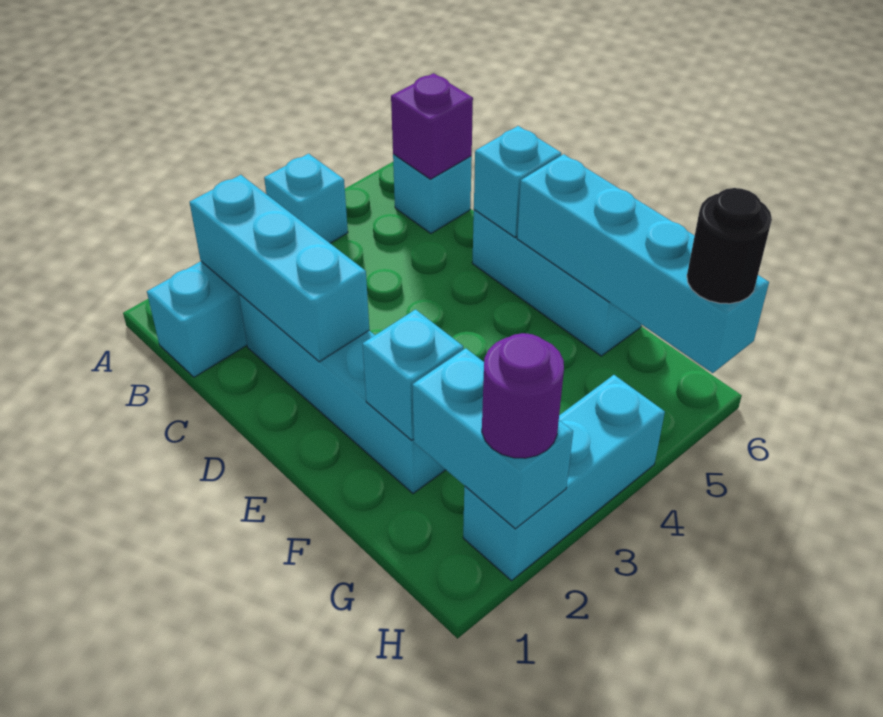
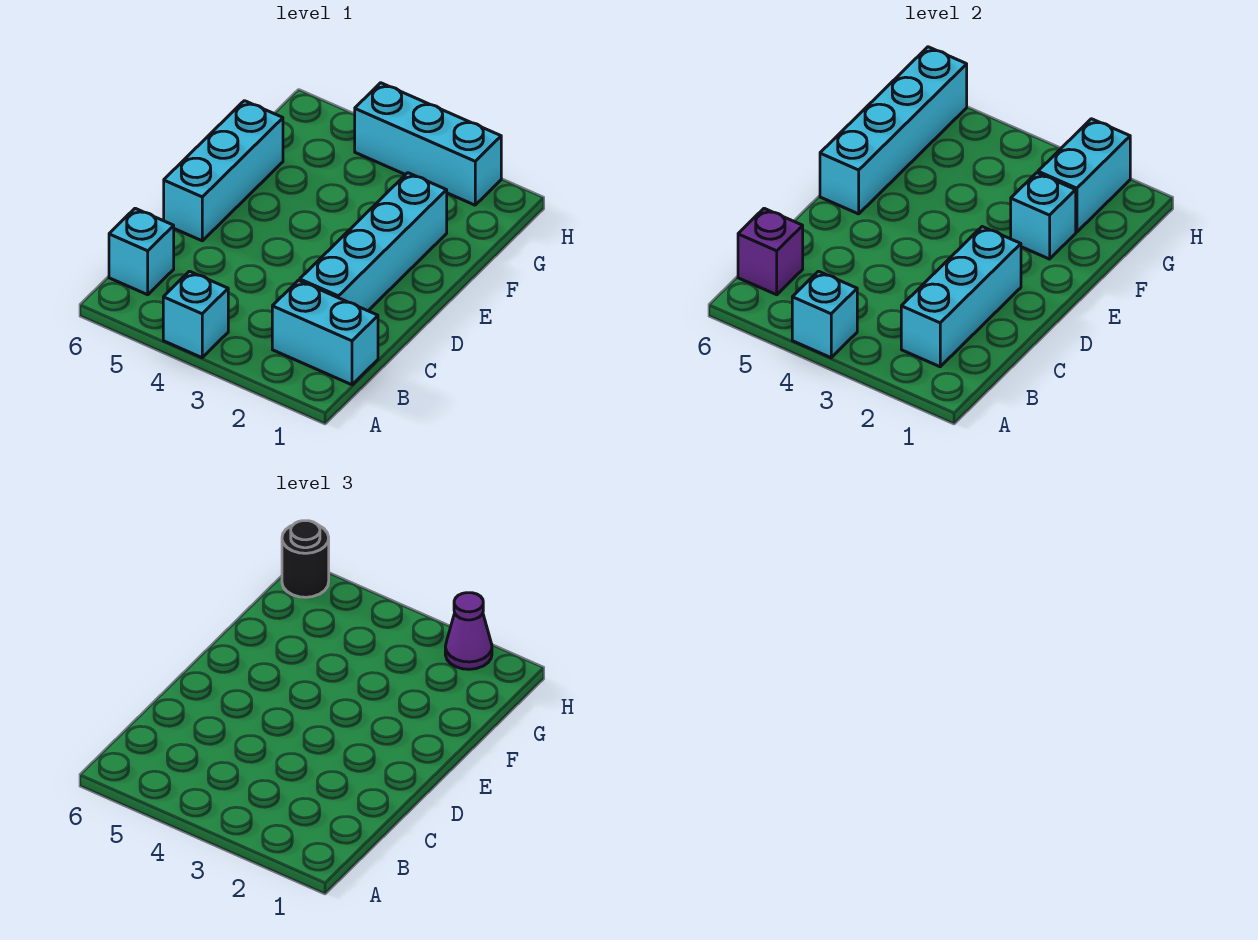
cyan 1x1 brick [474,126,561,237] -> cyan 1x1 brick moved to [792,271,857,358]
purple 1x1 round brick [482,333,564,458] -> purple 1x1 cone [445,593,492,669]

